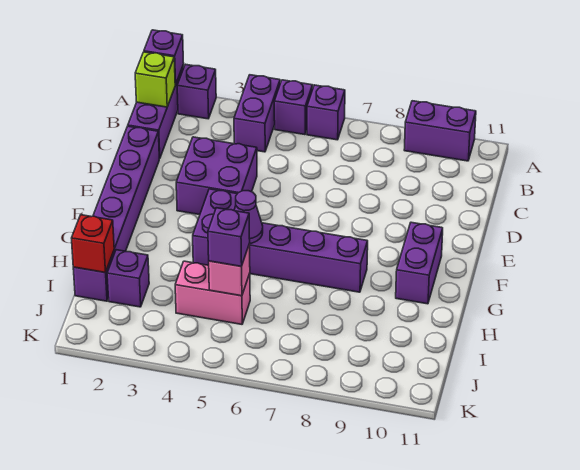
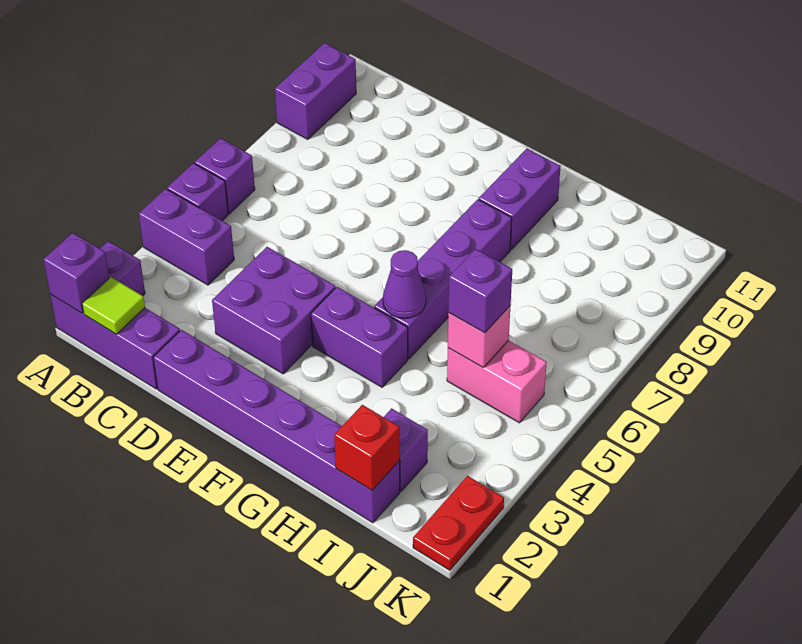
lime 1x1 brick [135,52,175,107] -> lime 1x1 tile [82,277,145,334]
purple 1x2 brick [396,222,443,304] -> purple 1x2 brick turned to [479,149,561,250]
pink 1x2 brick [175,261,250,324] -> pink 1x2 brick turned to [447,340,547,423]
none -> red 1x2 plate [413,476,504,570]

